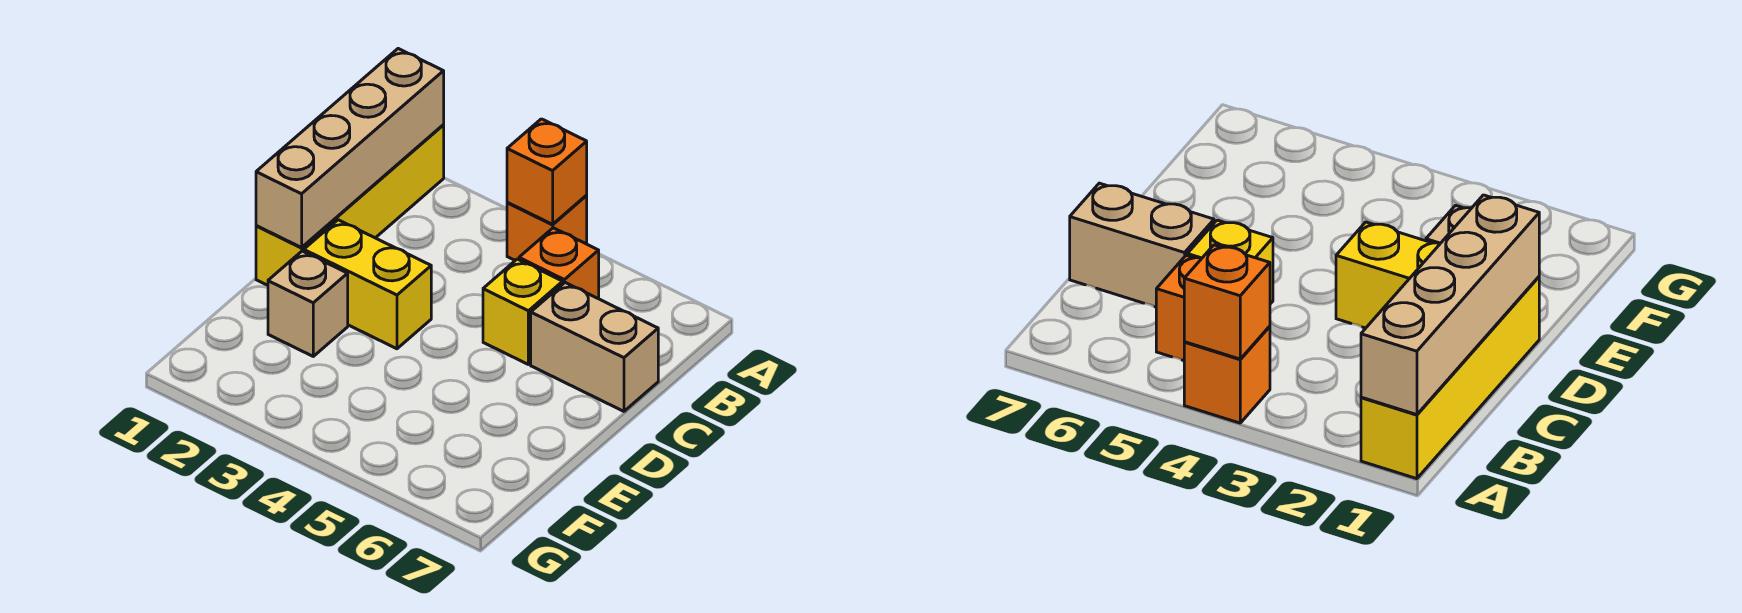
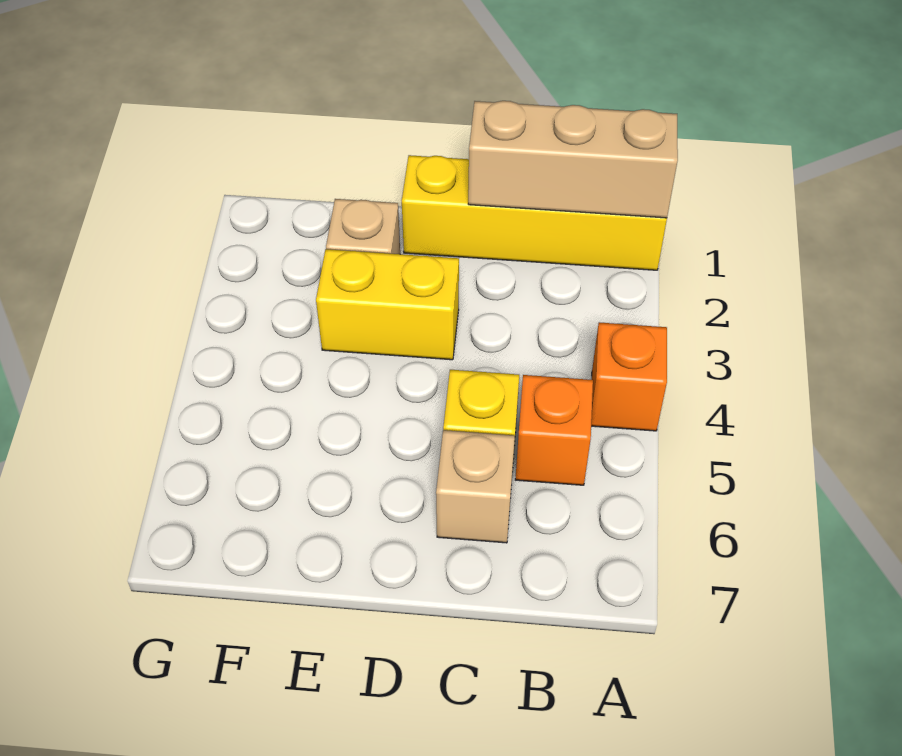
tan 1x4 brick [256,49,444,248] -> tan 1x3 brick [468,101,678,218]
orange 1x1 brick [507,119,587,224] -> none
tan 1x2 brick [531,283,658,411] -> tan 1x1 brick [436,430,515,543]
yellow 1x2 brick [304,220,431,349] -> yellow 1x2 brick turned to [316,249,459,360]

